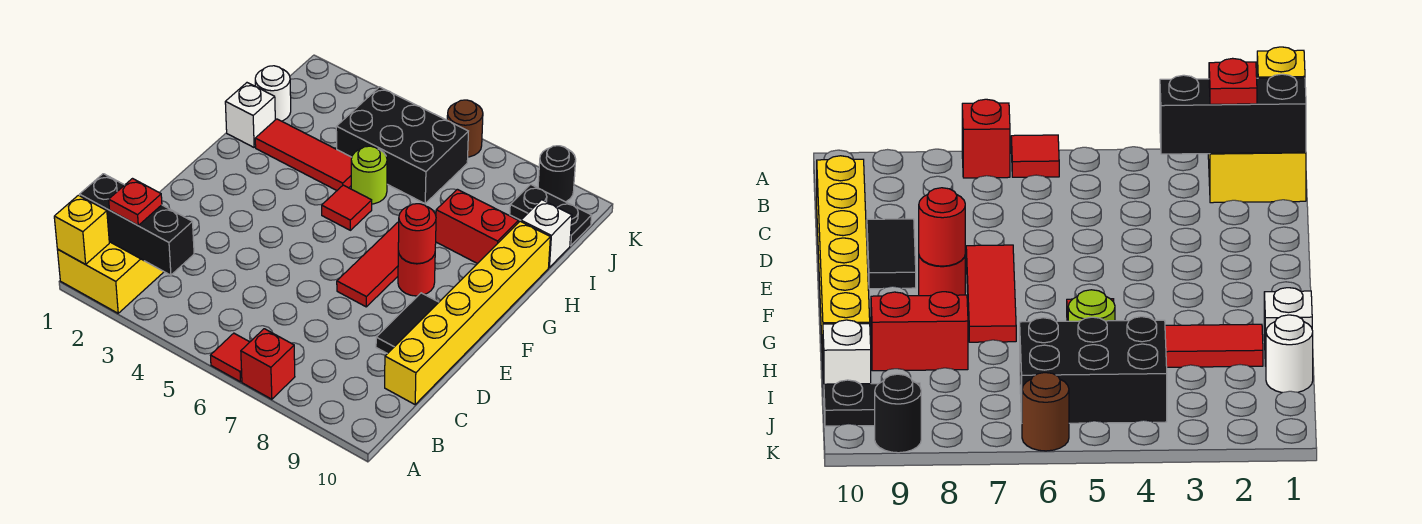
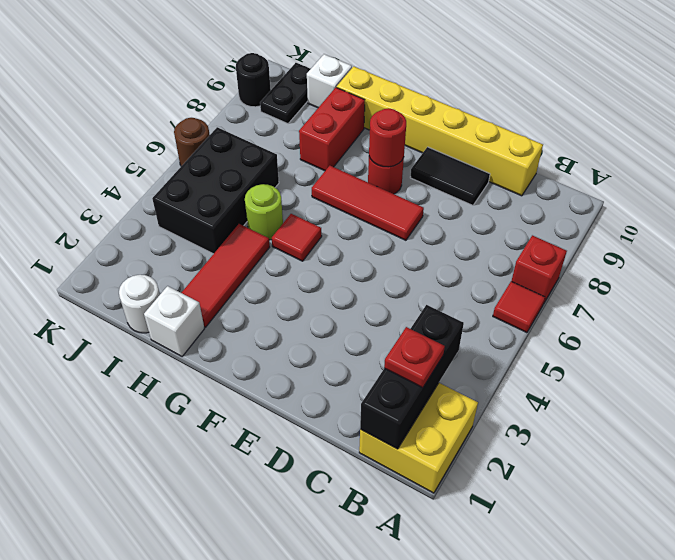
yellow 1x1 brick [54,195,109,264] -> none

